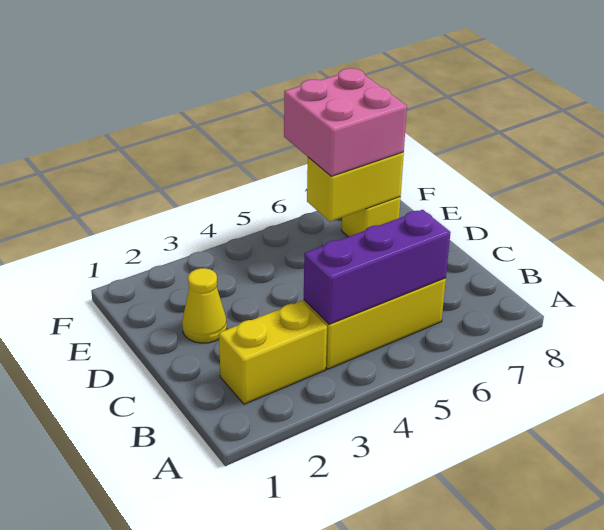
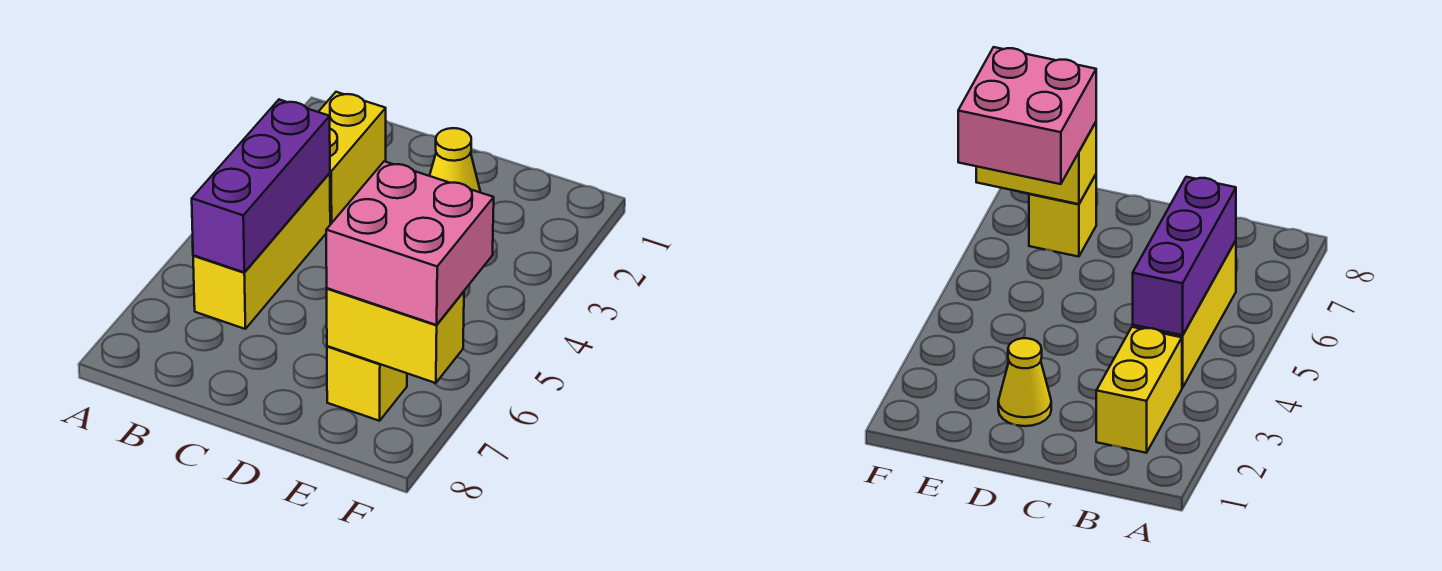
yellow 1x2 brick [307,152,404,222] -> yellow 1x2 brick turned to [327,288,464,383]

